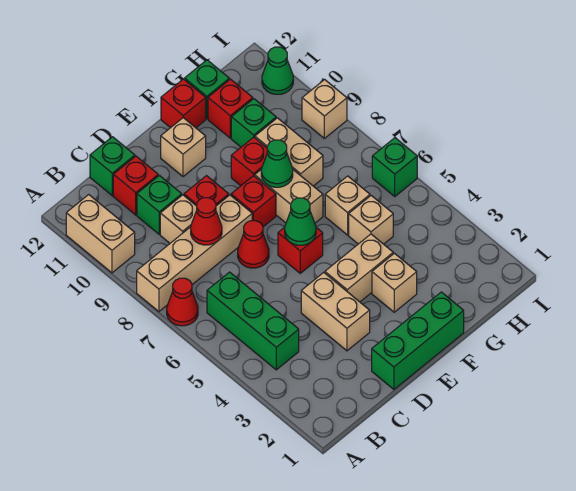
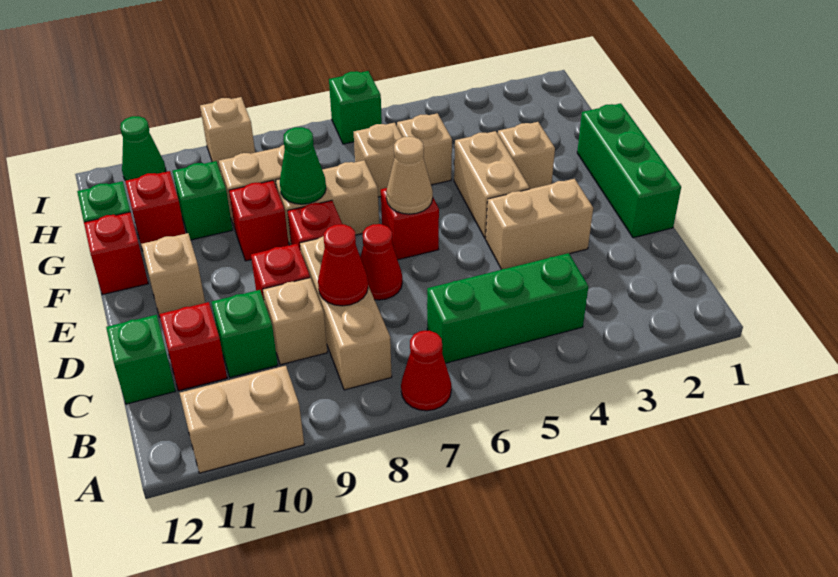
tan 1x4 brick [137,195,252,312] -> tan 1x3 brick [300,236,392,390]
green 1x1 cone [285,198,316,245] -> tan 1x1 cone [386,137,433,214]

